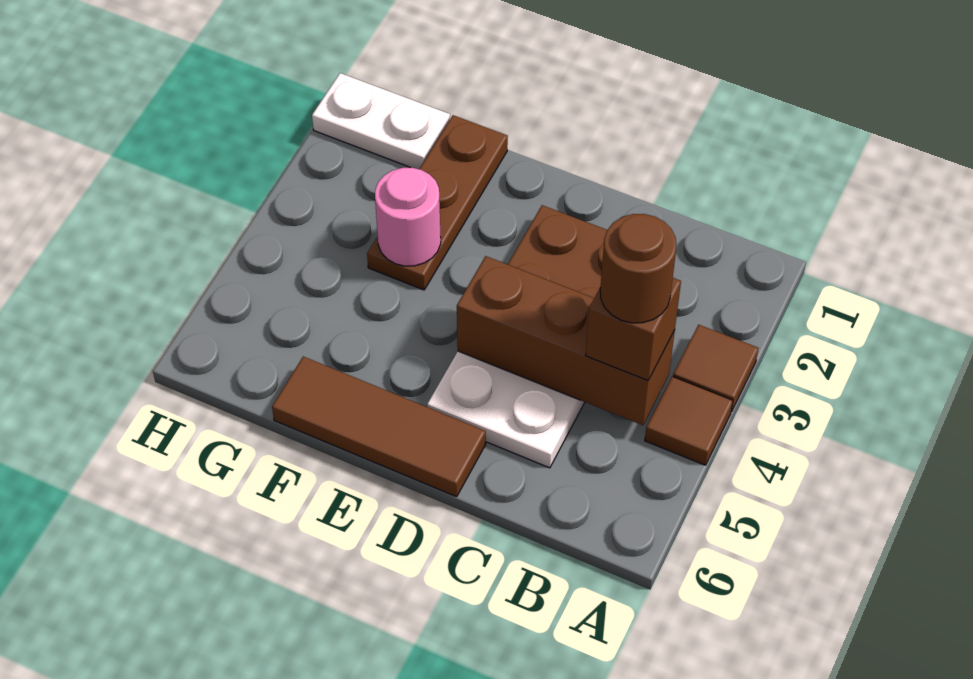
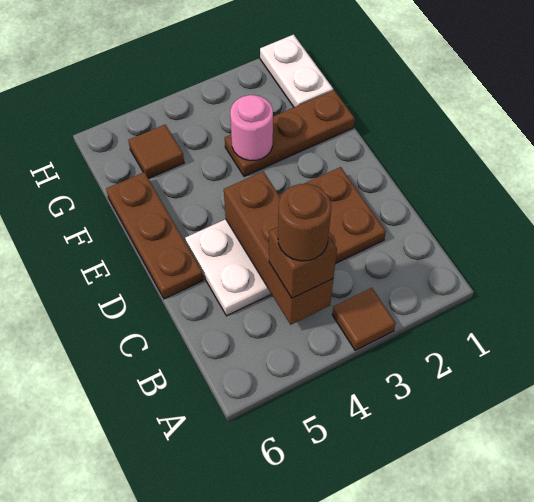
brown 1x1 tile [645,376,733,465] -> brown 1x1 tile moved to [128,125,184,179]
brown 1x3 tile [272,357,486,497] -> brown 1x3 plate [106,172,203,299]

